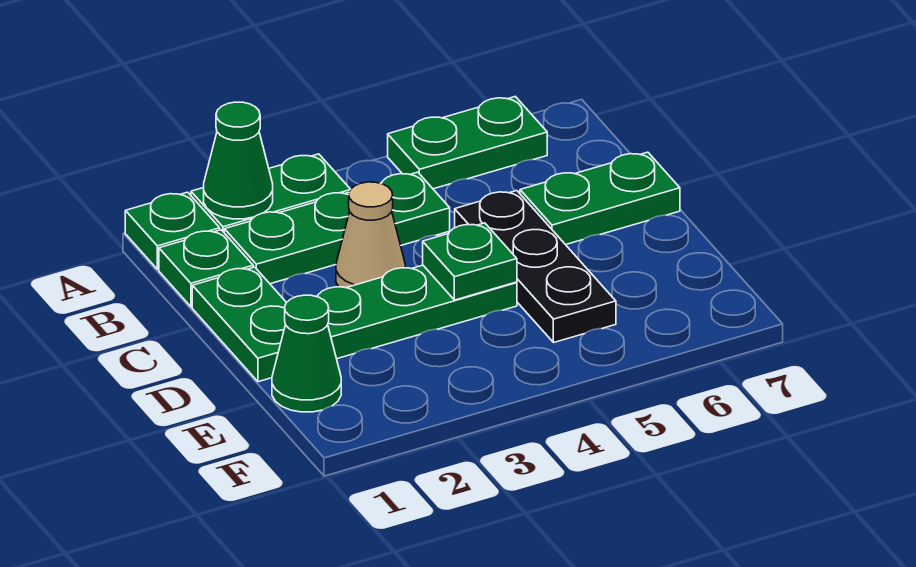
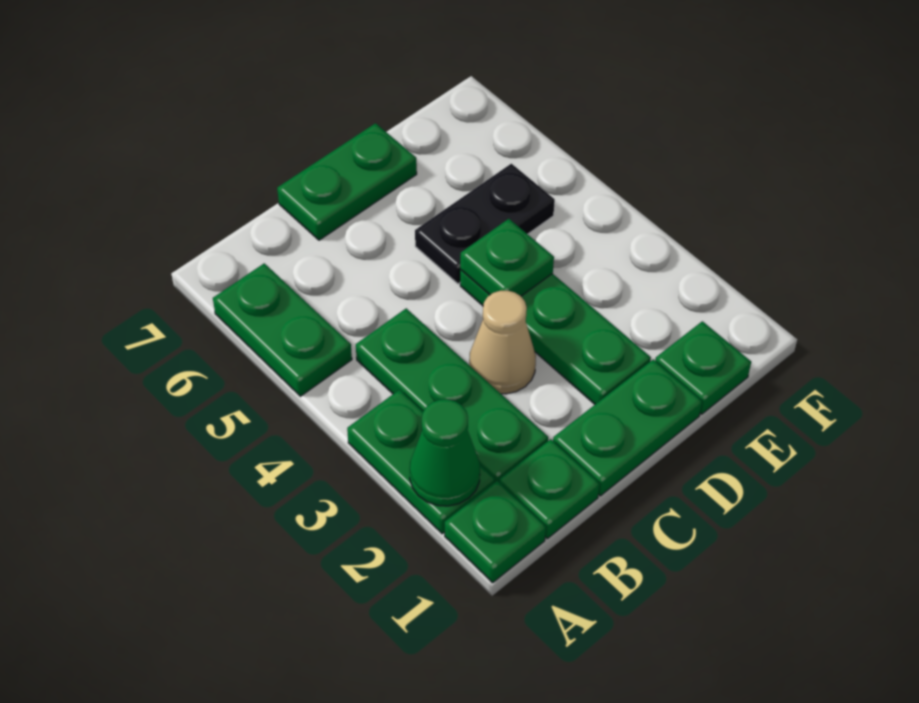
black 1x3 plate [455,191,616,343] -> black 1x2 plate [415,164,555,284]
green 1x2 plate [520,152,680,245] -> green 1x2 plate turned to [277,123,417,240]
green 1x1 cone [272,295,341,412] -> green 1x1 plate [655,321,751,414]

